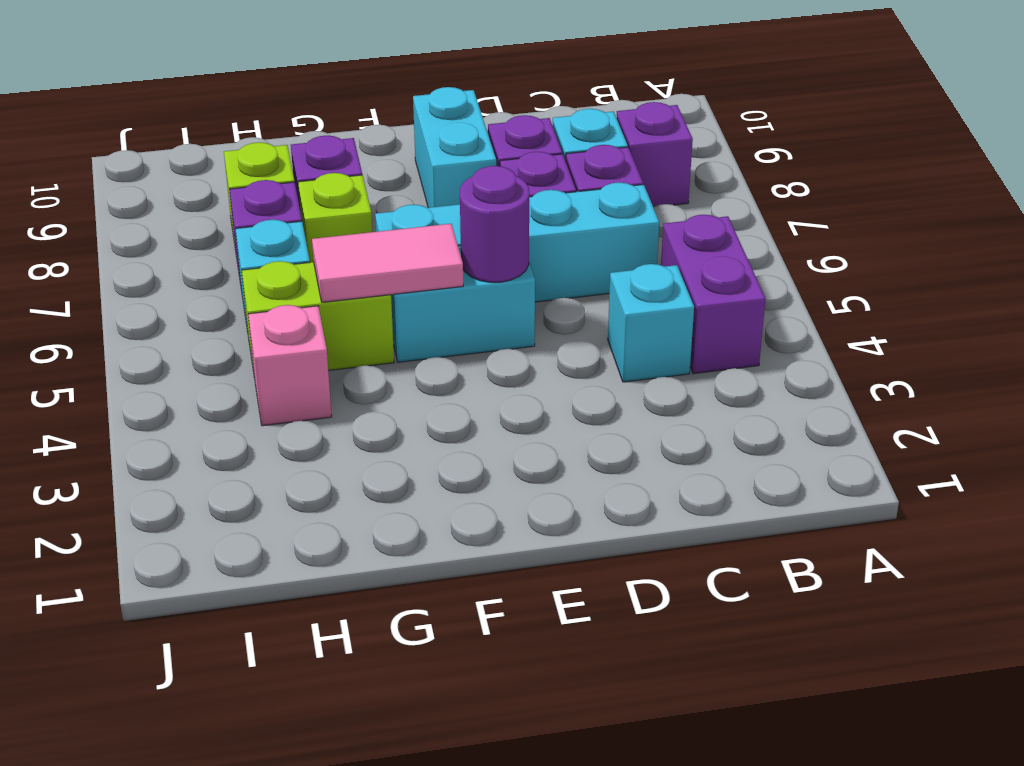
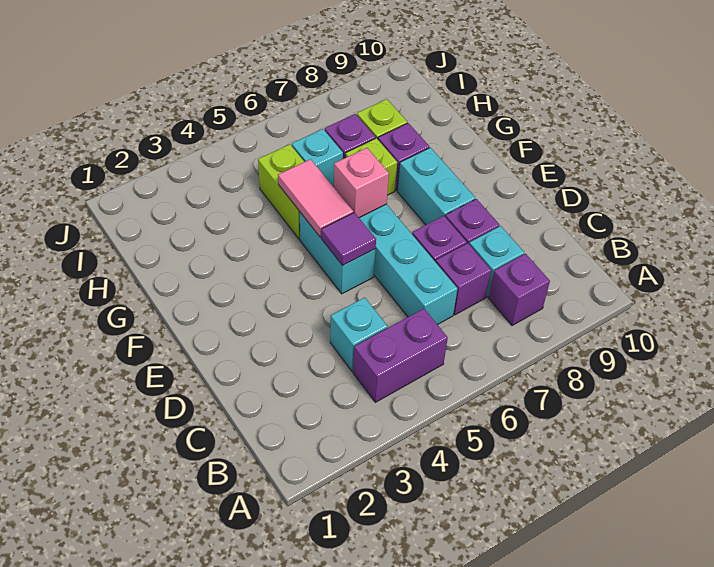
purple 1x1 round brick [460,166,529,282] -> purple 1x1 tile [321,212,376,266]
cyan 1x2 brick [413,87,496,208] -> cyan 1x2 brick turned to [398,148,475,225]
pink 1x1 brick [248,305,332,426] -> pink 1x1 brick moved to [333,148,389,218]

